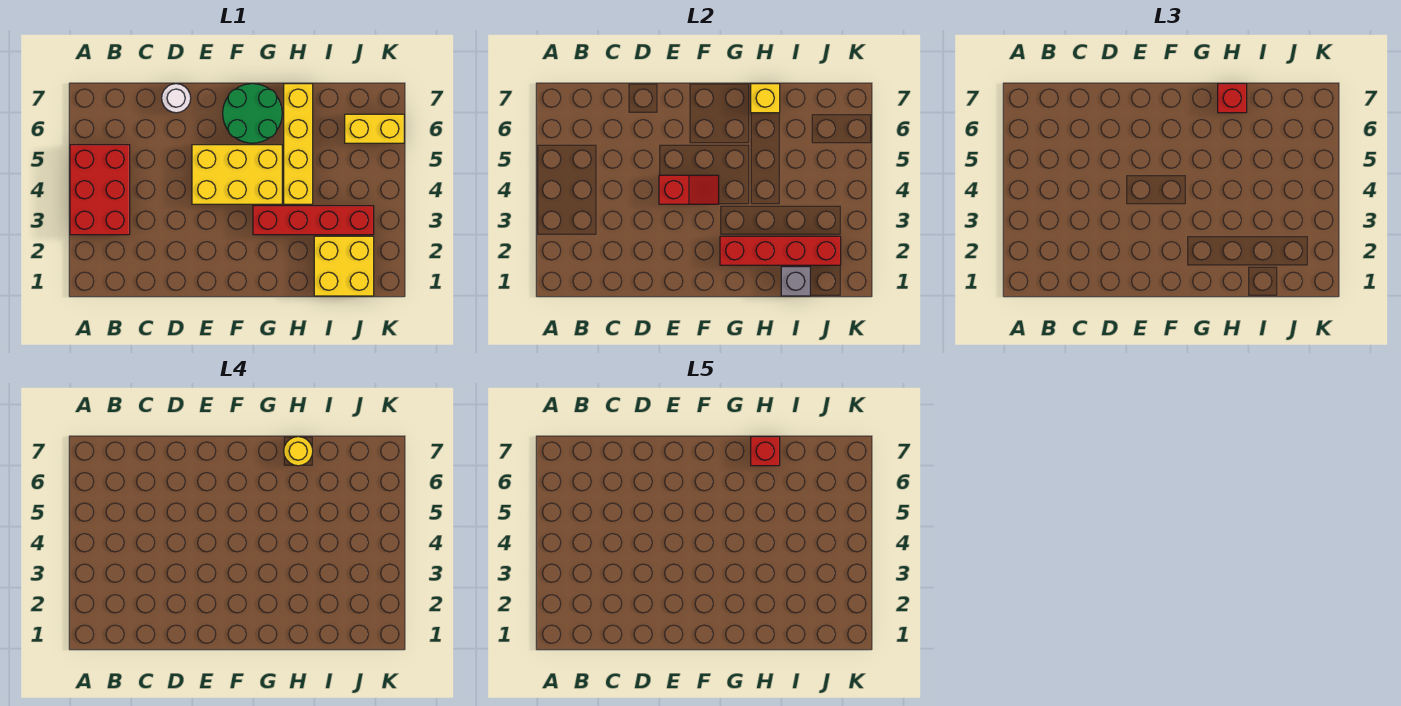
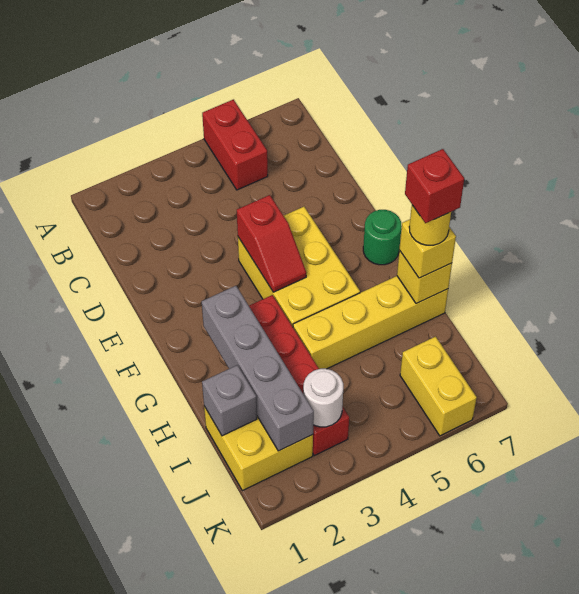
red 2x3 brick [70,145,130,235] -> red 1x2 brick [202,99,268,190]
white 1x1 round brick [162,84,191,113] -> white 1x1 round brick moved to [303,369,343,427]
green 2x2 round brick [223,84,282,143] -> green 1x1 round brick [363,210,402,265]
red 1x4 brick [720,236,841,265] -> grey 1x4 brick [202,286,314,451]
red 1x1 brick [1218,84,1247,113] -> yellow 1x1 brick [399,219,456,278]

